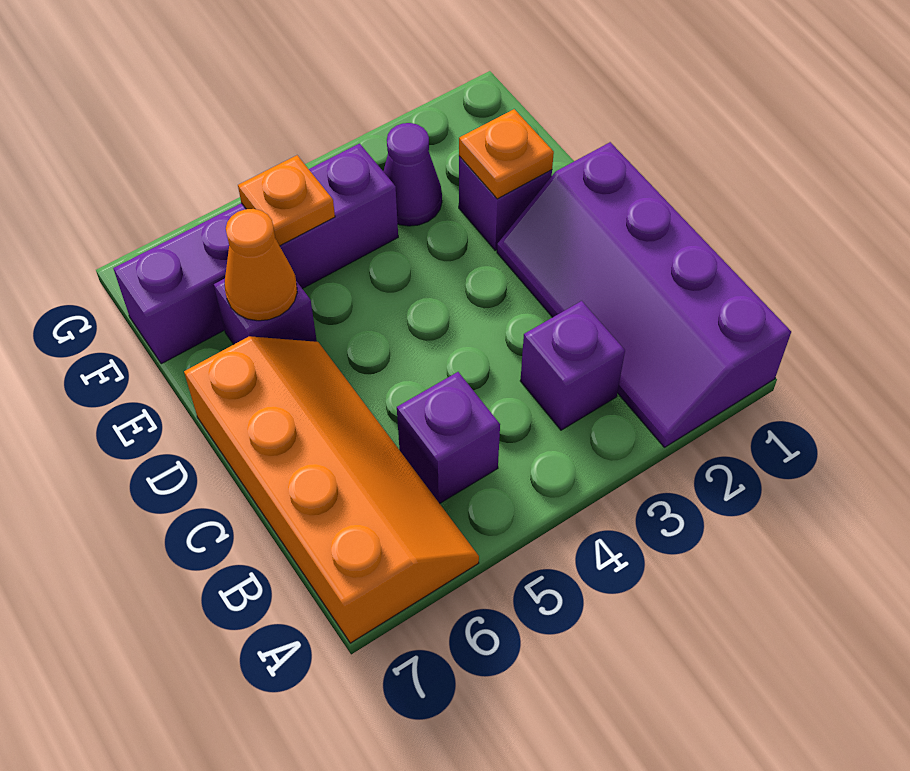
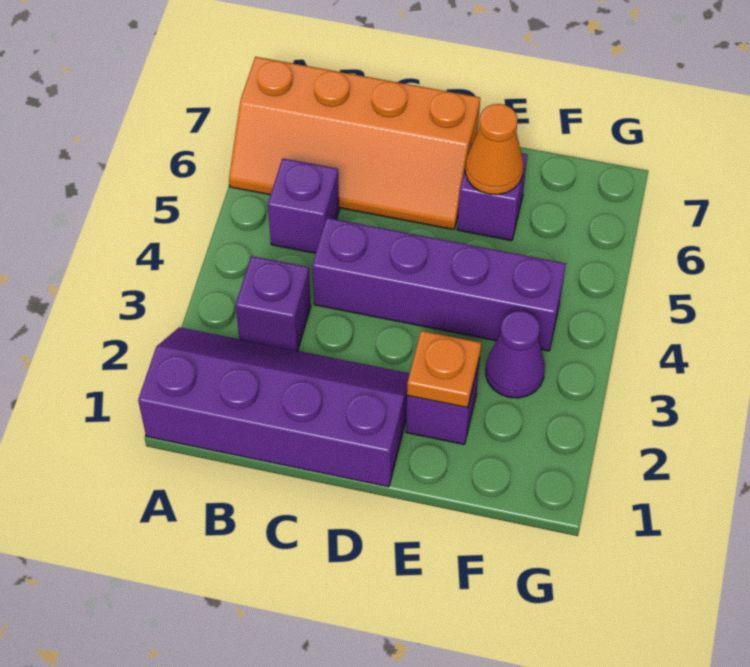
purple 1x4 brick [113,144,398,364] -> purple 1x4 brick turned to [312,218,566,351]
orange 1x1 plate [238,155,335,246] -> none

